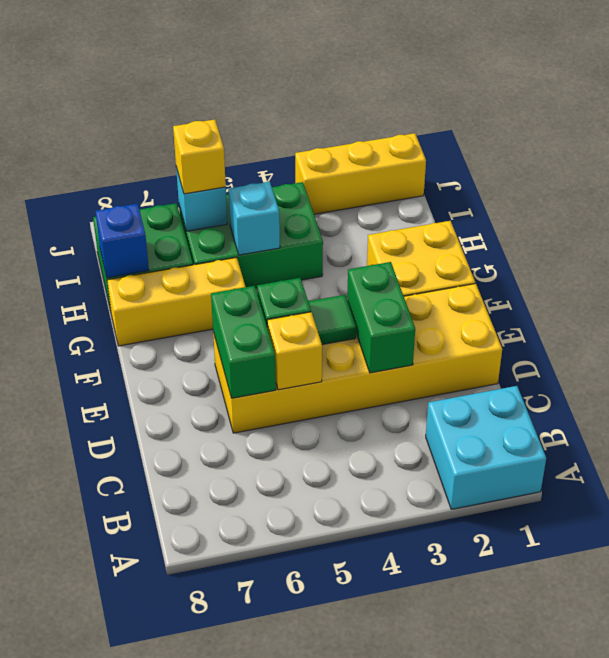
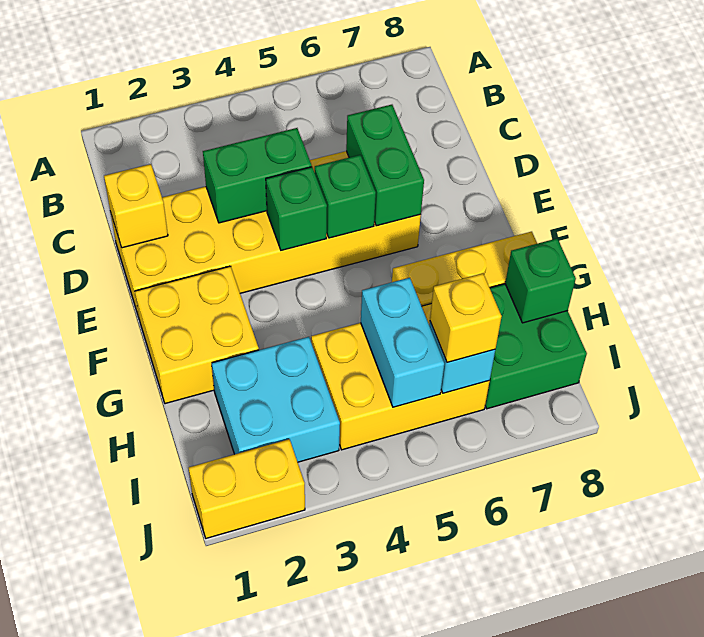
cyan 2x2 brick [426,386,546,509] -> cyan 2x2 brick moved to [212,337,340,462]
green 1x2 brick [347,262,415,373] -> green 1x2 brick turned to [203,128,312,223]
yellow 1x1 brick [267,312,322,390] -> yellow 1x1 brick moved to [104,164,168,248]
green 1x1 tile [308,295,356,345] -> green 1x1 brick [266,167,327,251]
green 2x3 brick [179,182,323,288] -> yellow 2x3 brick [311,304,490,450]
cyan 1x1 brick [228,182,280,255] -> cyan 1x2 brick [361,278,444,407]
blue 1x1 brick [95,204,149,278] -> green 1x1 brick [505,239,576,323]
yellow 1x3 brick [295,133,426,214] -> yellow 1x2 brick [189,439,305,538]

